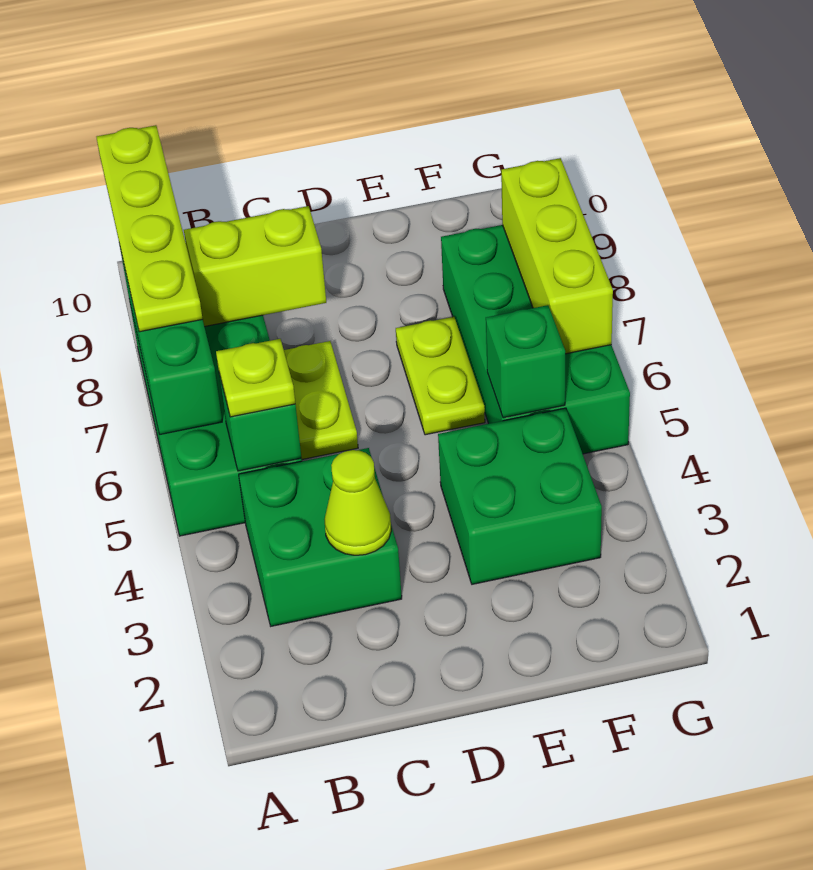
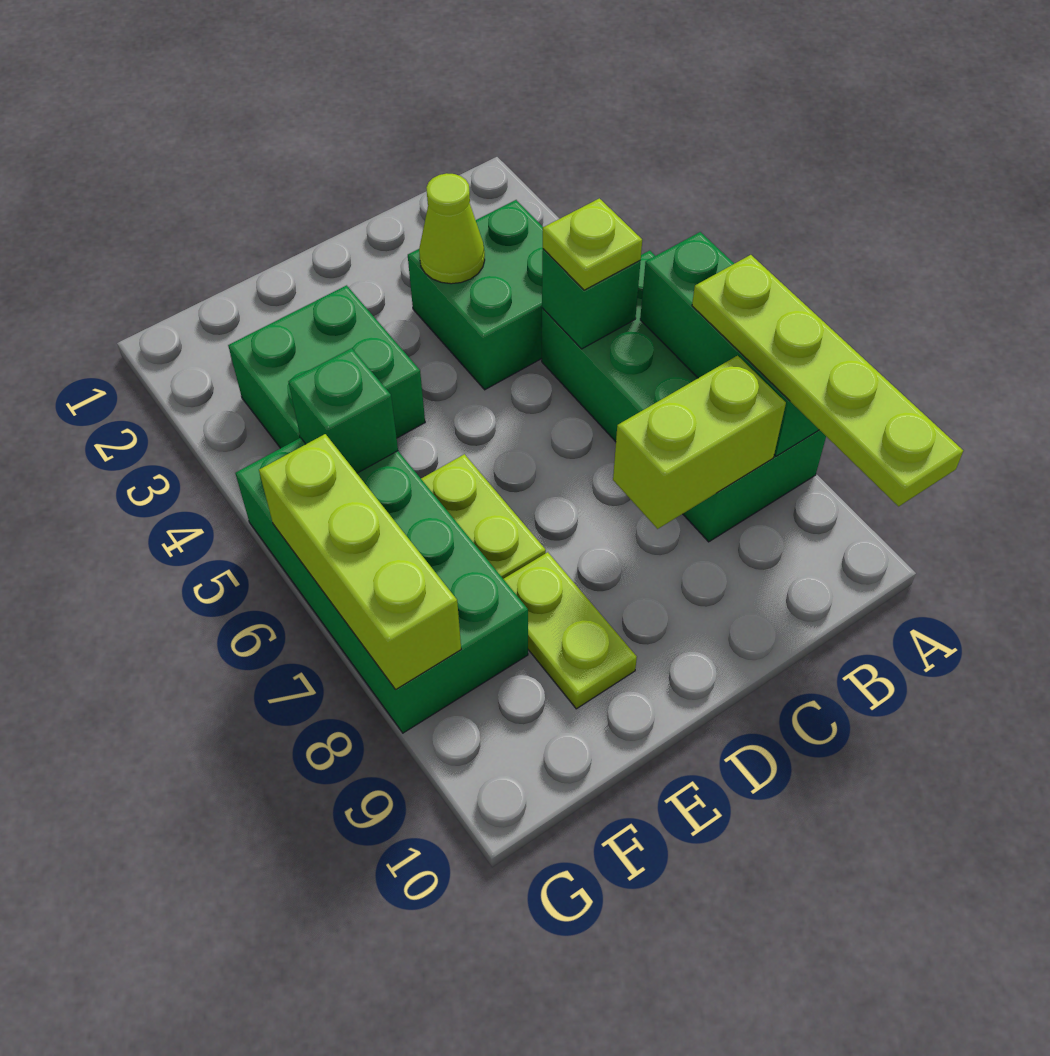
lime 1x2 plate [284,341,358,459] -> lime 1x2 plate moved to [504,552,637,709]

